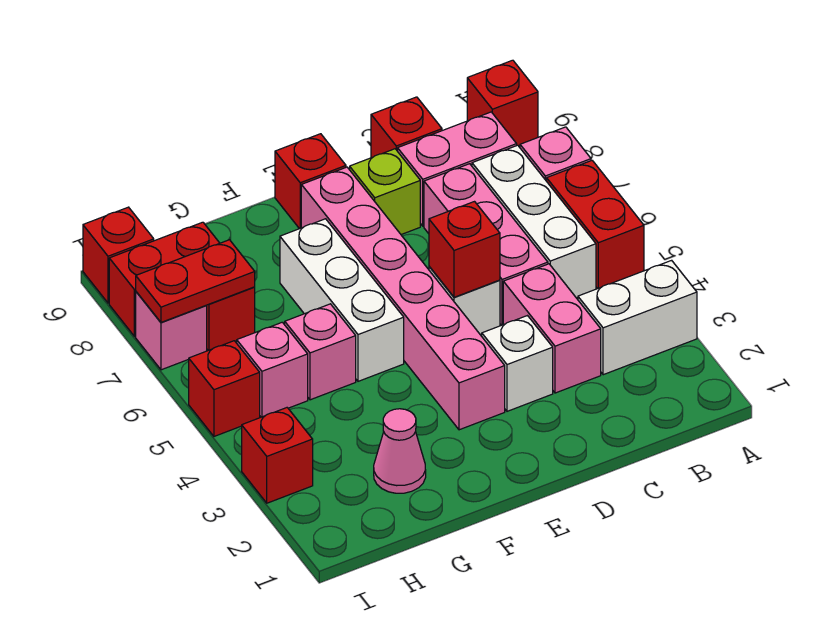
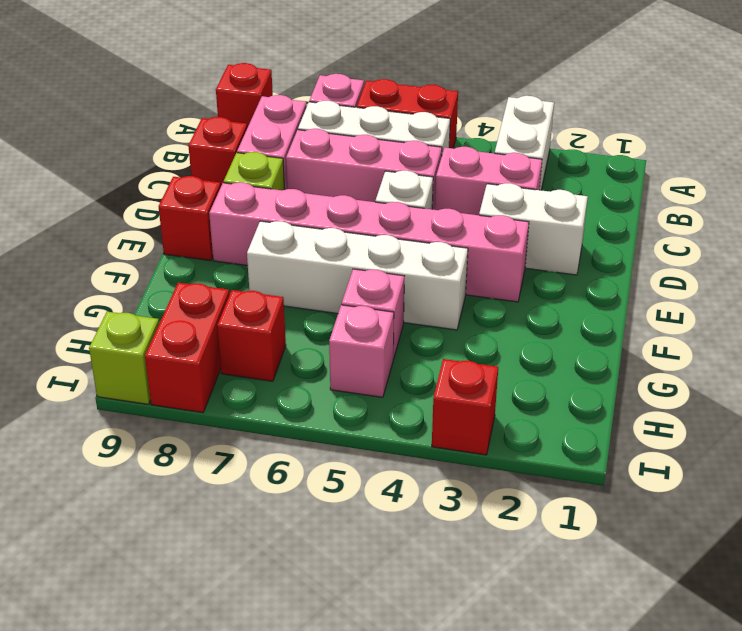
white 1x1 brick [482,316,553,411] -> white 1x2 brick [479,183,588,275]
red 1x1 brick [429,202,500,297] -> none
white 1x3 brick [280,219,404,381] -> white 1x4 brick [247,221,468,330]
pink 1x1 cone [374,409,426,493] -> none
red 1x2 plate [136,240,255,322] -> none
red 1x1 brick [189,341,260,436] -> none
pink 1x1 brick [136,292,207,370] -> none
red 1x1 brick [83,207,154,303] -> lime 1x1 brick [89,312,159,404]

